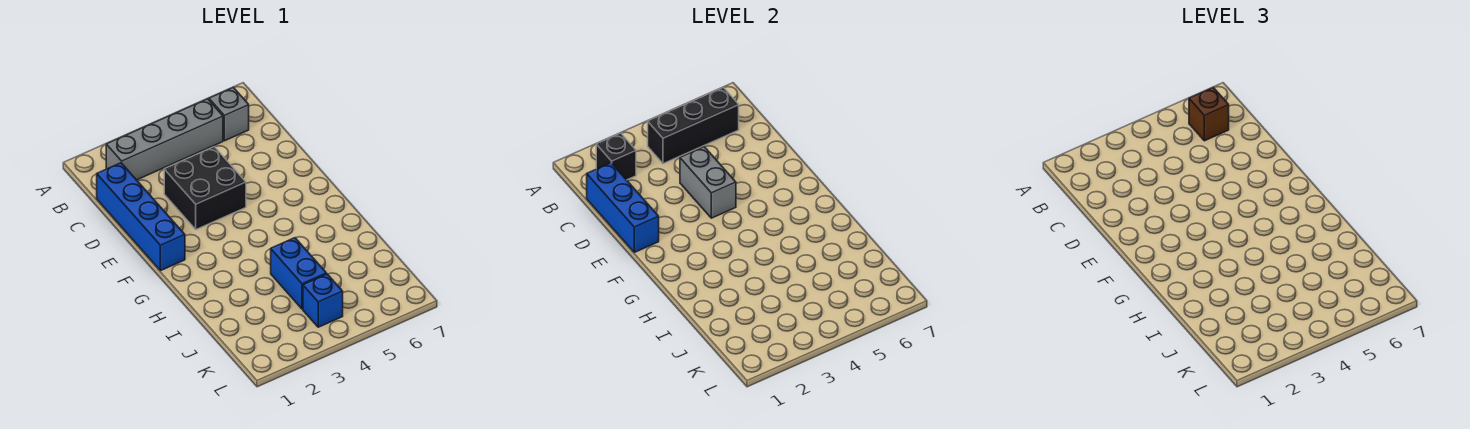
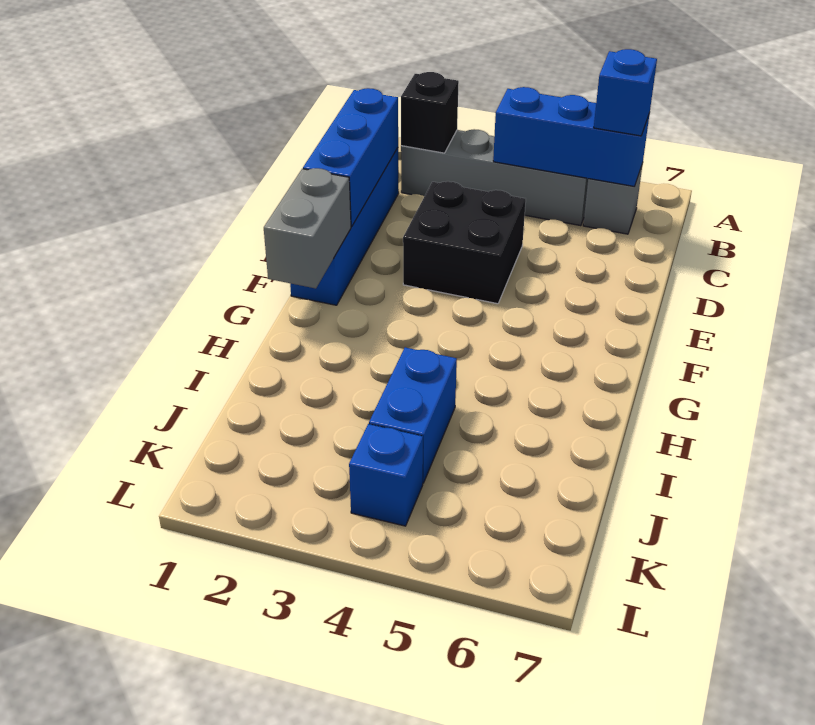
black 1x3 brick [648,87,739,164] -> blue 1x3 brick [493,87,650,187]
brown 1x1 brick [1189,87,1229,141] -> blue 1x1 brick [594,49,657,136]
grey 1x2 brick [680,147,736,218] -> grey 1x2 brick moved to [264,168,351,289]

